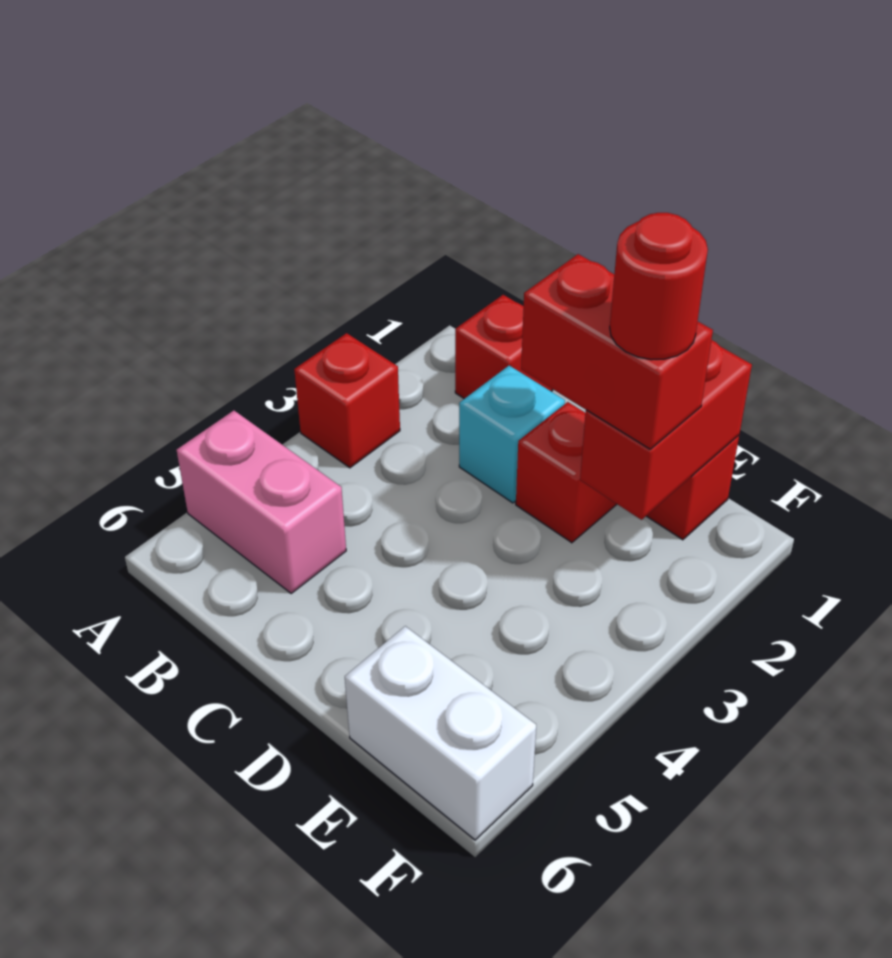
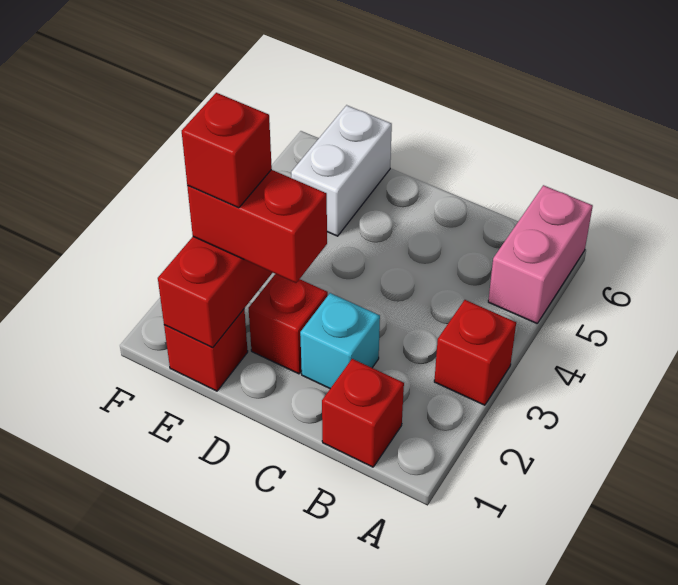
pink 1x2 brick [177,411,346,593] -> pink 1x2 brick turned to [488,185,593,323]
red 1x1 round brick [610,213,708,360] -> red 1x1 brick [182,93,272,208]
white 1x2 brick [345,626,536,840] -> white 1x2 brick turned to [291,105,392,236]

